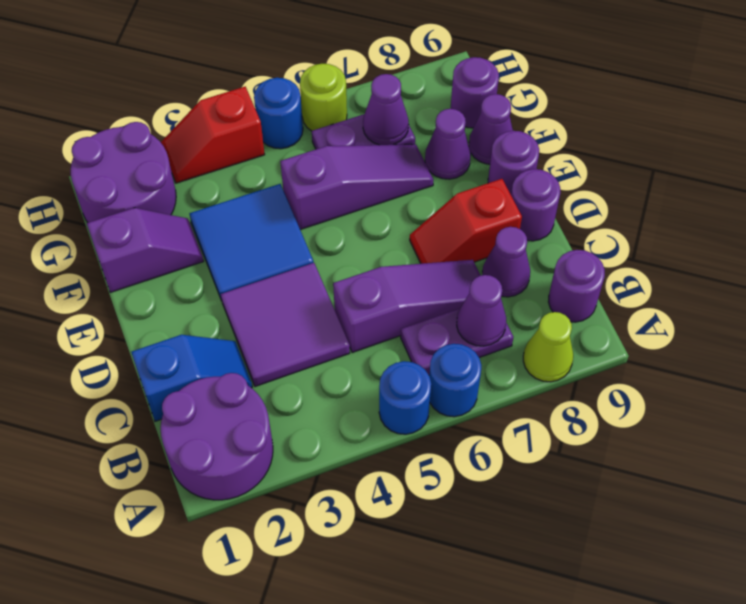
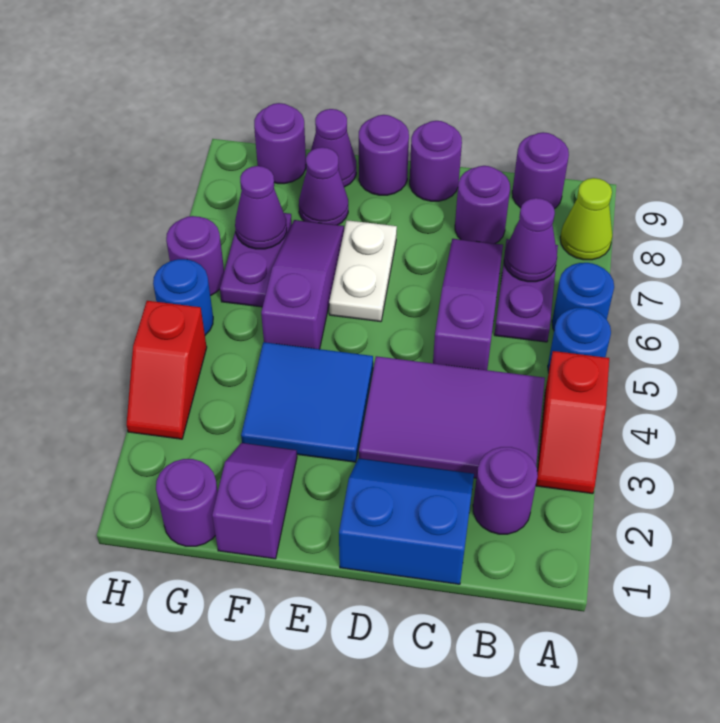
purple 2x2 round brick [161,373,273,500] -> purple 1x1 round brick [473,447,538,534]
blue 1x2 slope [131,335,252,421] -> blue 2x2 slope [339,458,474,584]
purple 2x2 tile [221,263,350,386] -> purple 2x3 tile [359,356,545,478]
purple 1x1 cone [482,227,530,297] -> purple 1x1 round brick [455,166,510,244]
red 1x2 slope [410,179,522,264] -> red 1x2 slope moved to [536,351,609,494]
none -> white 1x2 plate [329,220,397,322]
purple 2x2 round brick [71,122,176,223] -> purple 1x1 round brick [156,459,218,546]
lime 1x1 round brick [300,64,347,131] -> purple 1x1 round brick [166,216,224,296]

